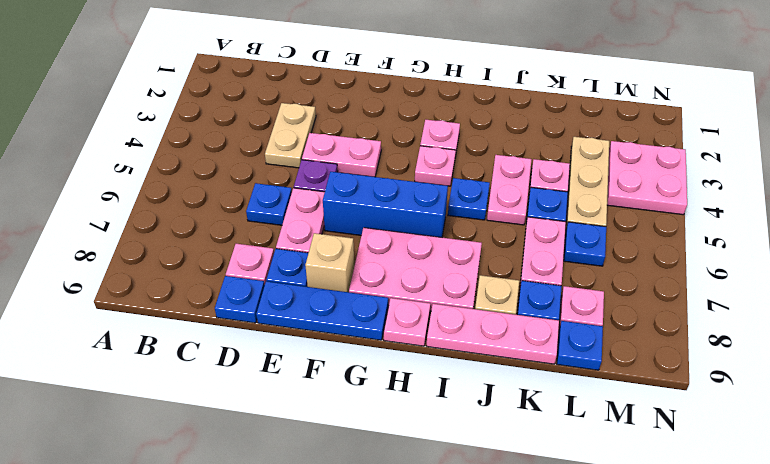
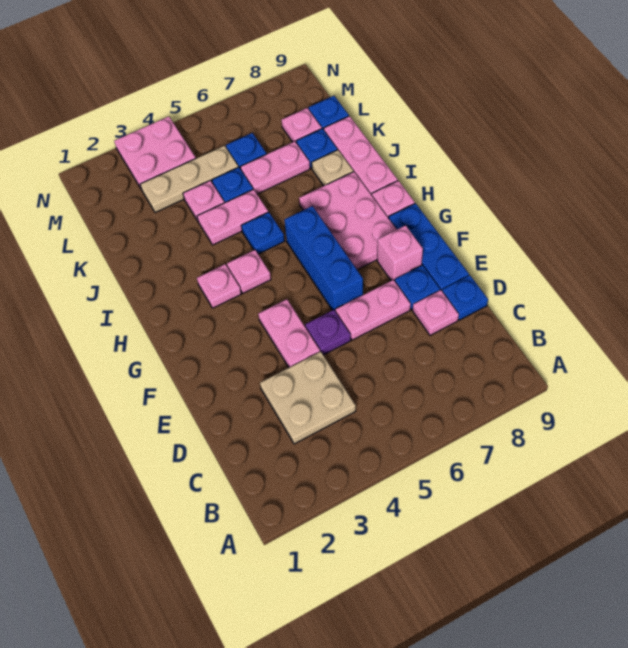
tan 1x2 plate [265,103,316,168] -> tan 2x2 plate [260,352,356,444]
blue 1x1 plate [246,183,292,225] -> none
tan 1x1 brick [305,233,354,292] -> pink 1x1 brick [377,225,423,281]

